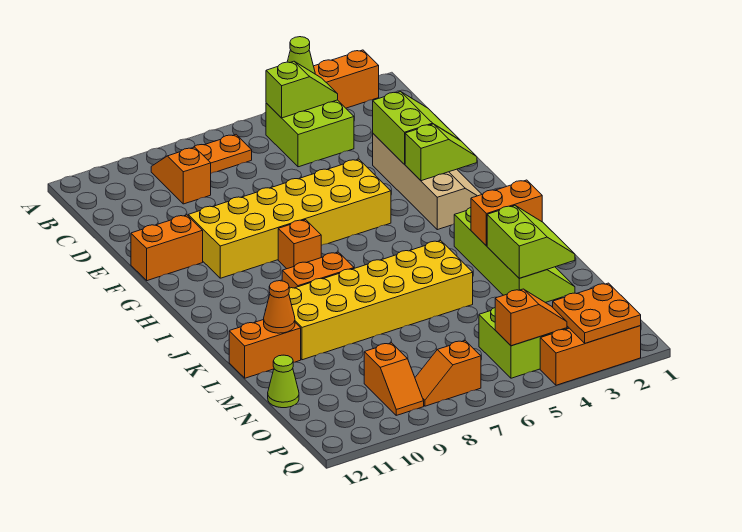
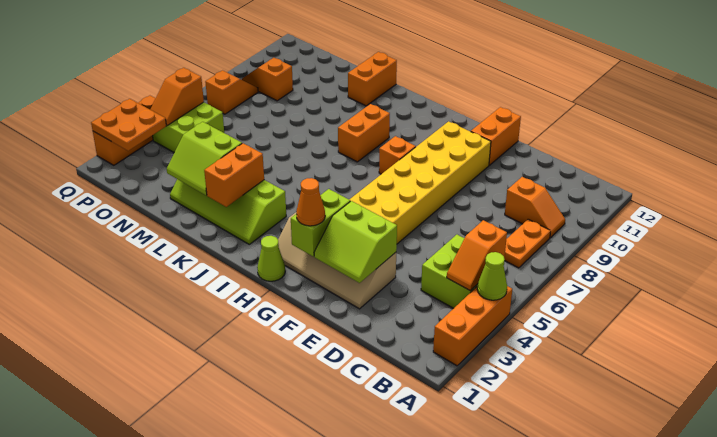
lime 1x2 slope [266,61,338,118] -> orange 1x2 slope [447,220,507,291]
lime 1x2 slope [405,124,477,181] -> lime 1x2 brick [291,189,350,256]
yellow 2x6 brick [289,241,473,360] -> none
orange 1x1 cone [264,281,295,333] -> orange 1x1 cone moved to [296,178,325,226]
lime 1x1 cone [268,355,299,408] -> lime 1x1 cone moved to [257,236,285,281]

